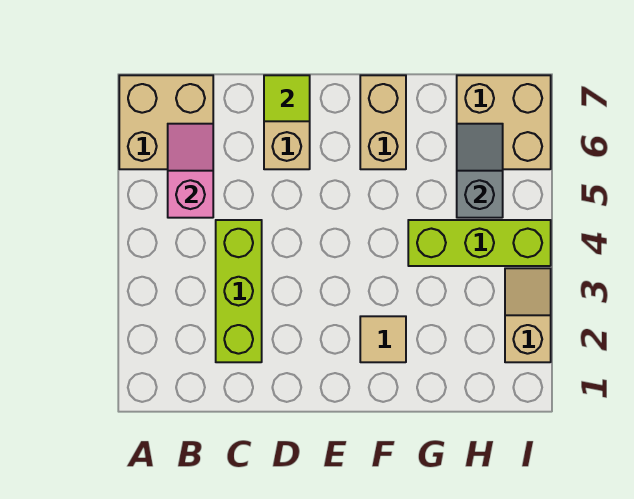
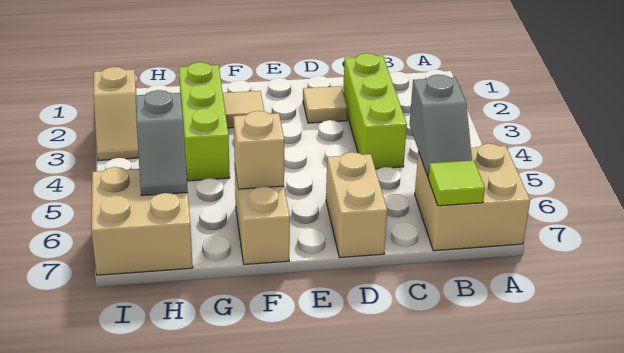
pink 1x2 slope [168,124,213,218] -> grey 1x2 slope [410,75,472,176]
none -> tan 1x1 tile [303,86,348,123]
lime 1x1 tile [264,75,310,121] -> lime 1x1 tile moved to [428,160,485,206]
none -> tan 1x1 brick [234,111,284,189]
lime 1x3 brick [408,220,551,266] -> lime 1x3 brick turned to [179,62,230,181]

